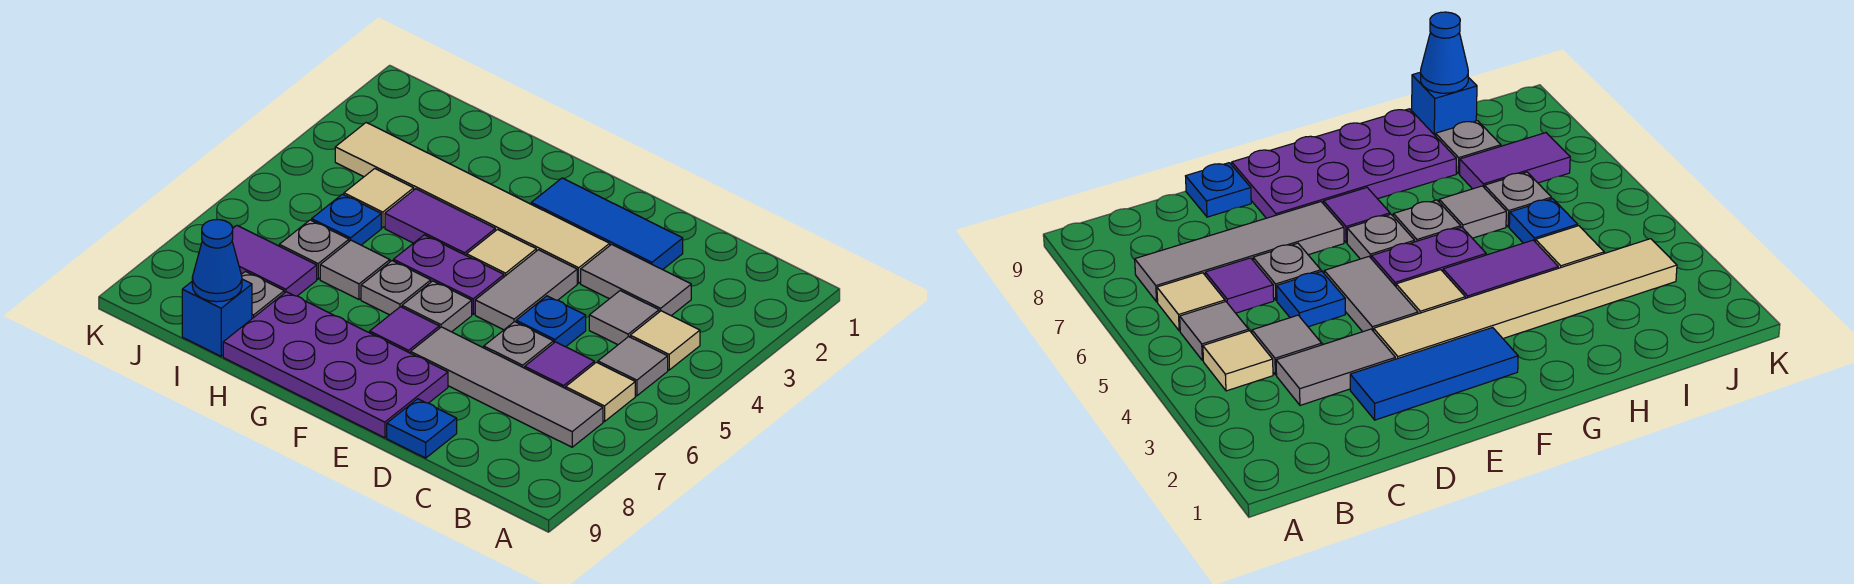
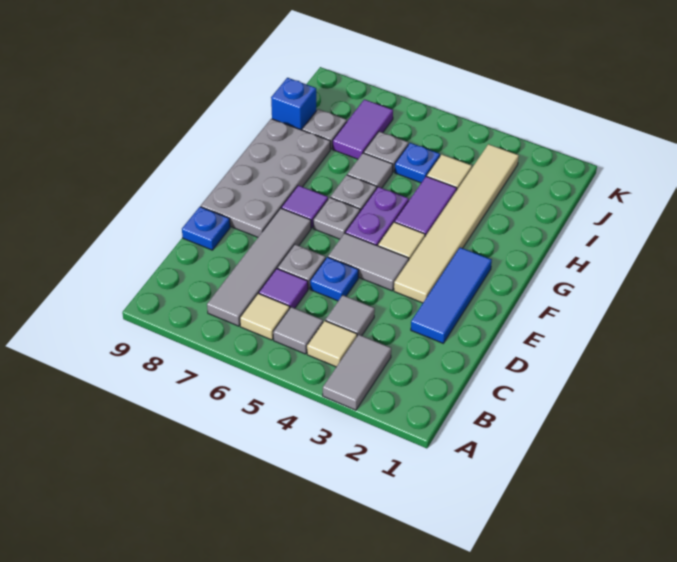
grey 1x2 tile [581,244,691,316] -> grey 1x2 tile moved to [323,335,391,410]
purple 2x4 plate [223,292,448,438] -> grey 2x4 plate [201,119,330,237]
blue 1x1 cone [192,220,242,302] -> none

